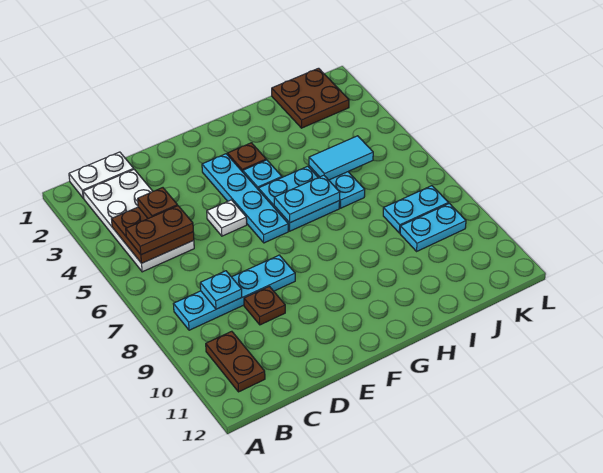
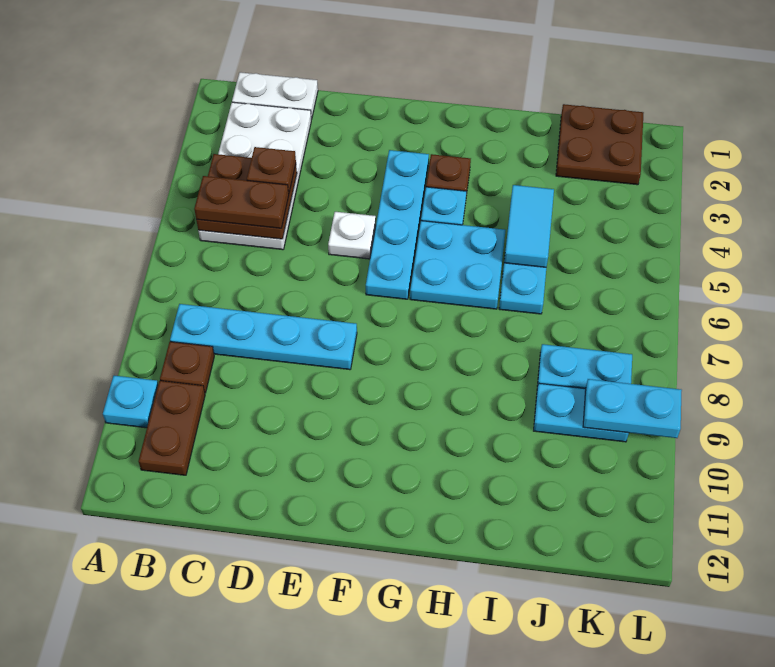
cyan 1x1 plate [200,271,242,309] -> cyan 1x1 plate moved to [103,376,158,428]
brown 1x1 plate [244,286,285,325] -> brown 1x1 plate moved to [160,342,214,393]
cyan 1x2 plate [274,175,340,223] -> cyan 1x2 plate moved to [583,379,682,438]
cyan 1x2 tile [309,136,373,180] -> cyan 1x2 tile turned to [504,185,554,267]

